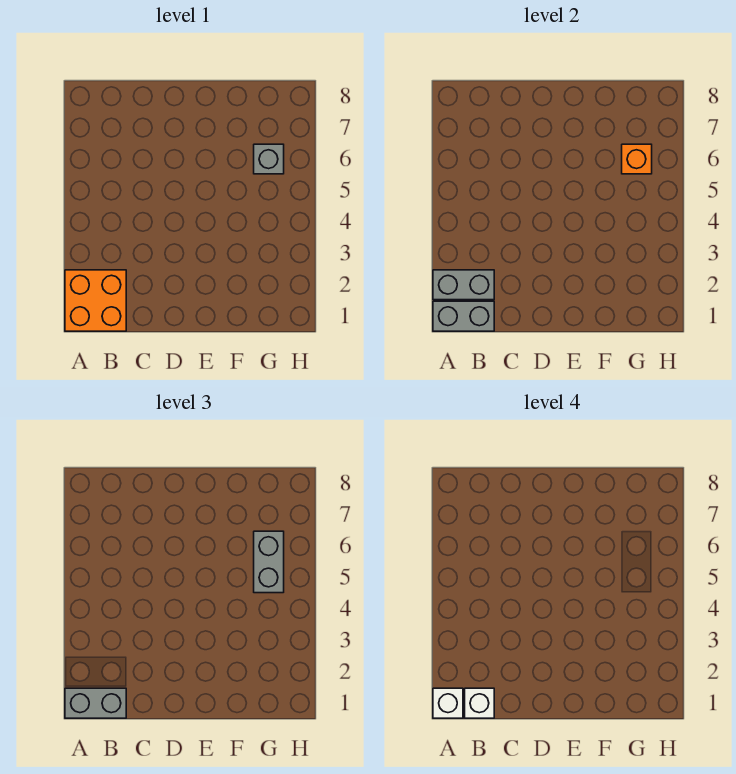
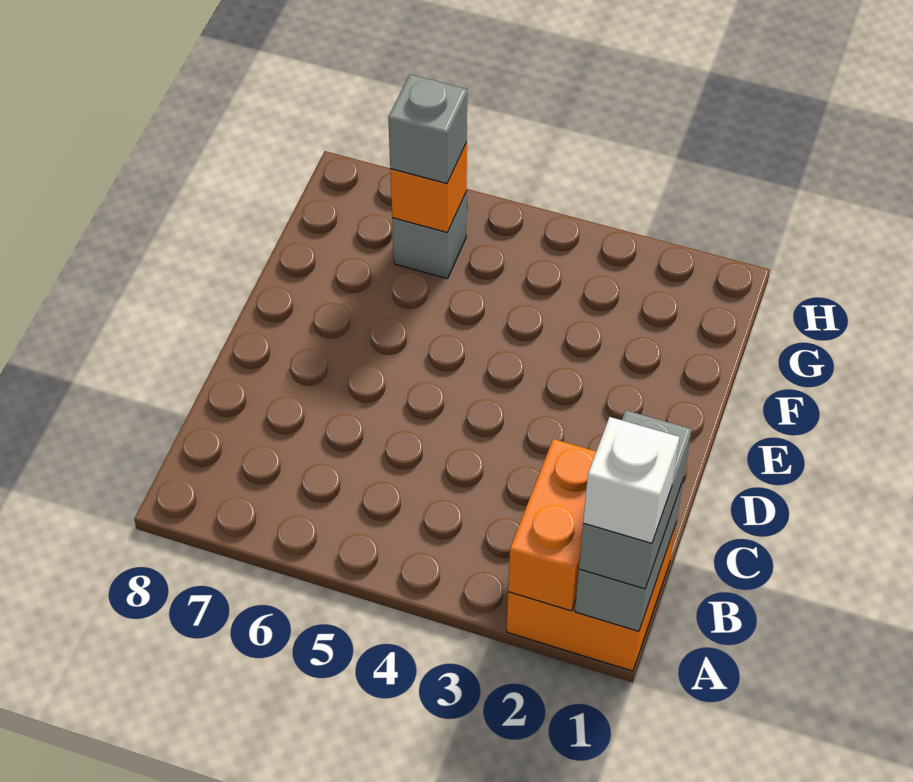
grey 1x2 brick [433,270,494,300] -> orange 1x2 brick [508,439,596,611]
white 1x1 brick [465,688,494,718] -> none
grey 1x2 brick [254,531,284,593] -> grey 1x1 brick [388,75,467,184]

